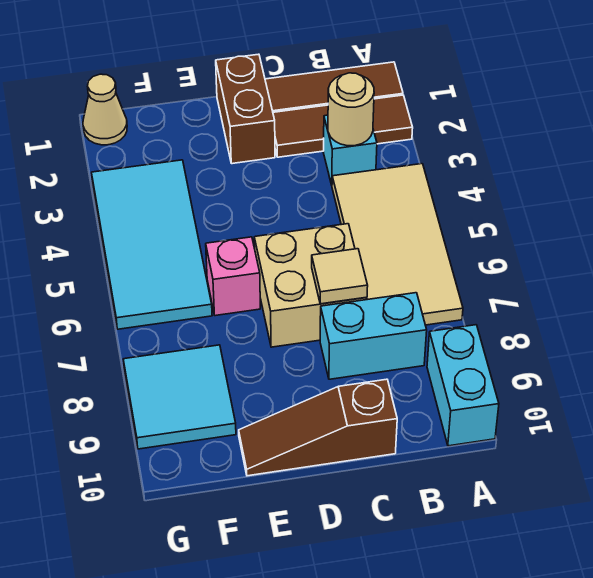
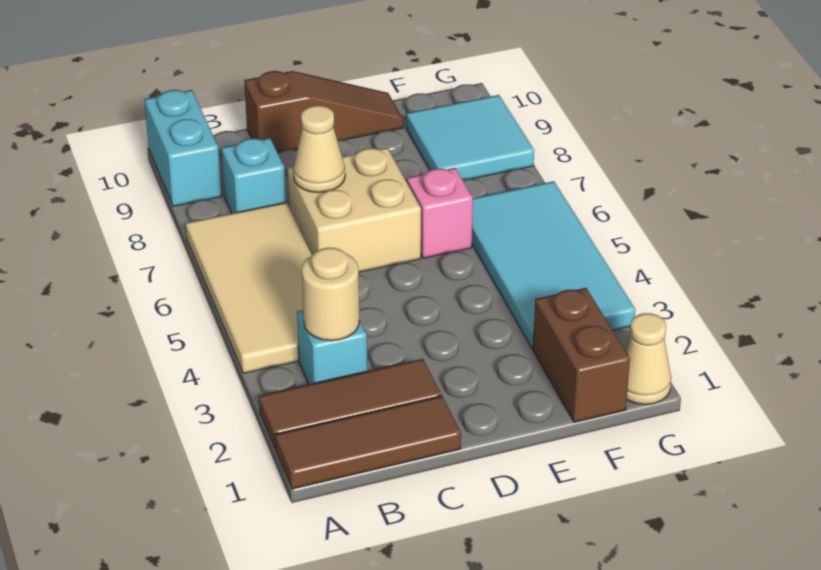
cyan 1x2 brick [320,293,427,379] -> cyan 1x1 brick [221,138,286,213]
tan 1x1 tile [312,249,368,304] -> tan 1x1 cone [293,106,345,193]
brown 1x2 brick [216,54,275,164] -> brown 1x2 brick moved to [533,288,630,422]

